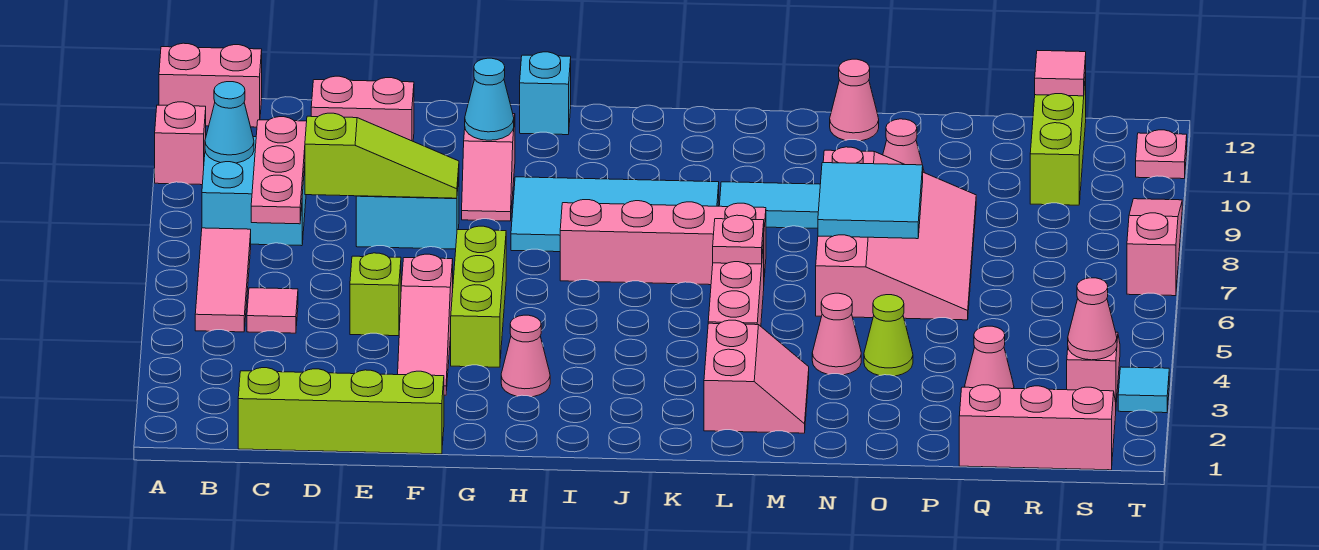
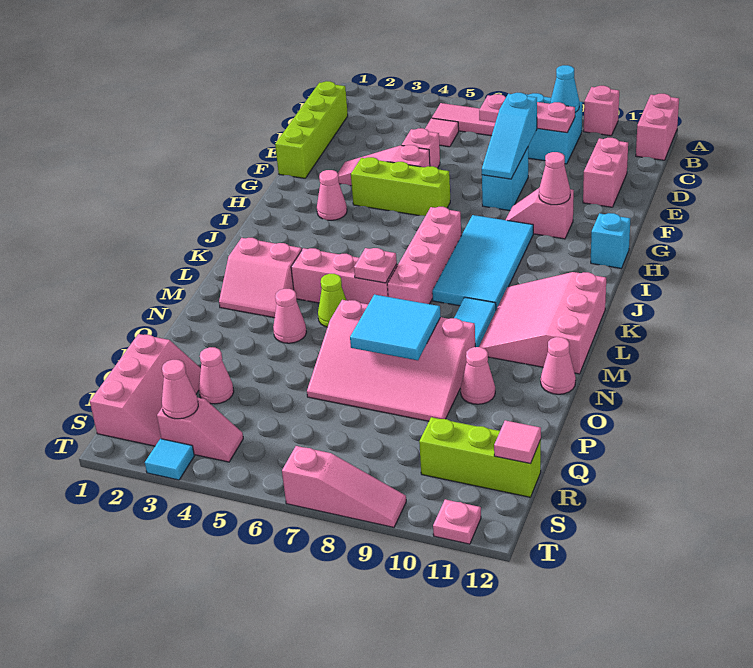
lime 1x3 slope [305,113,459,198] -> cyan 1x3 slope [482,93,537,179]
lime 1x1 brick [350,253,401,336] -> pink 1x1 brick [402,128,440,168]
cyan 1x1 cone [465,58,514,140] -> pink 1x1 cone [539,152,570,205]
none -> pink 3x3 slope [479,272,606,374]
lime 1x1 cone [864,295,913,376] -> lime 1x1 cone moved to [318,274,346,327]

